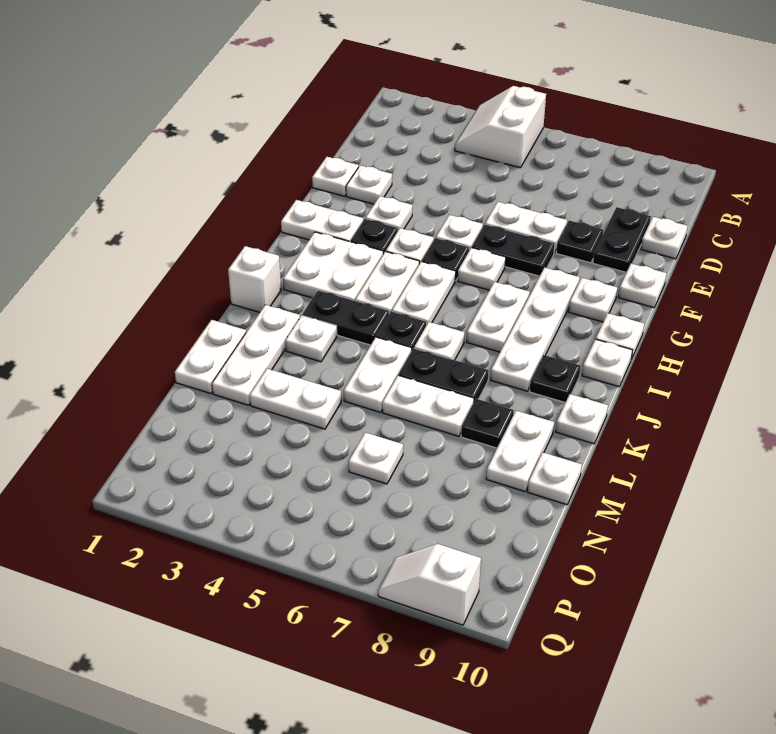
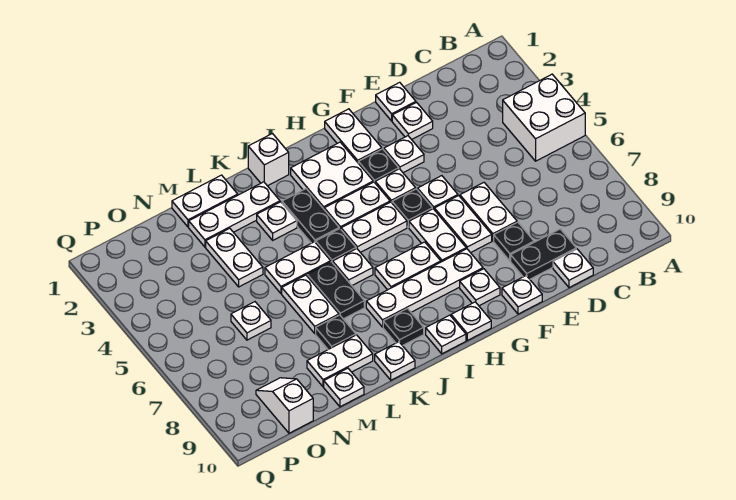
white 2x2 slope [455,86,546,168] -> white 2x2 brick [503,74,585,161]
black 1x2 plate [472,224,555,276] -> white 1x2 plate [434,196,492,253]
white 1x1 plate [458,247,506,290] -> white 1x2 plate [409,209,466,262]
white 1x2 slope [378,544,481,625] -> white 1x2 slope moved to [256,378,313,433]

